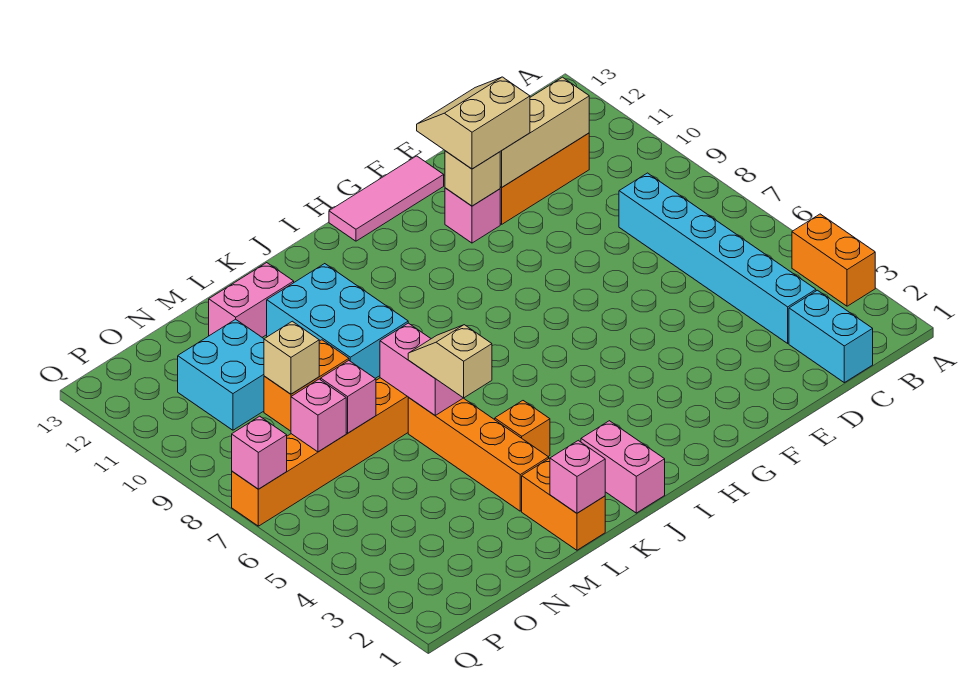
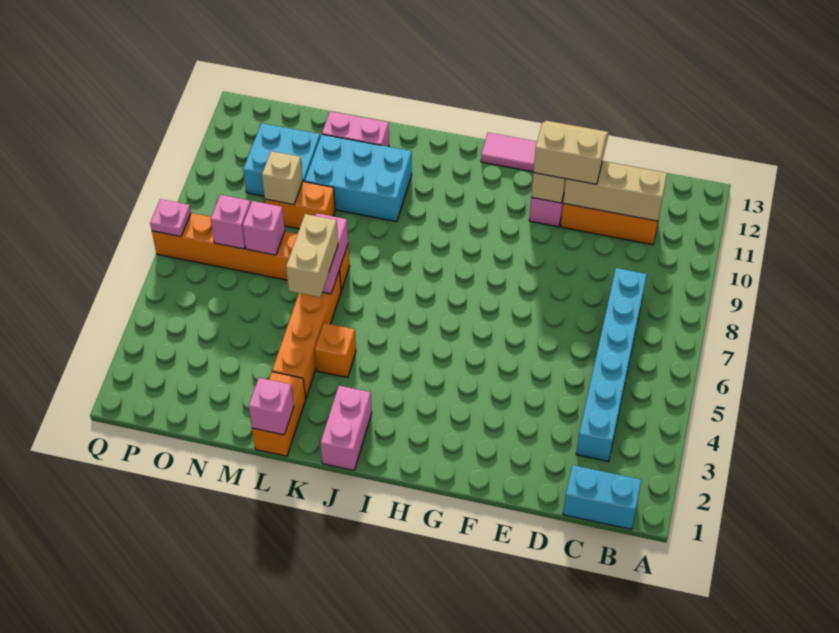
orange 1x2 brick [792,214,875,306] -> none
cyan 1x2 brick [789,290,873,383] -> cyan 1x2 brick turned to [563,465,642,529]
cyan 2x3 brick [267,264,408,378] -> cyan 2x3 brick turned to [305,135,412,222]
tan 1x2 slope [408,325,492,398] -> tan 1x2 brick [286,214,338,297]
pink 1x1 brick [232,416,287,489] -> pink 1x1 plate [150,199,191,236]

